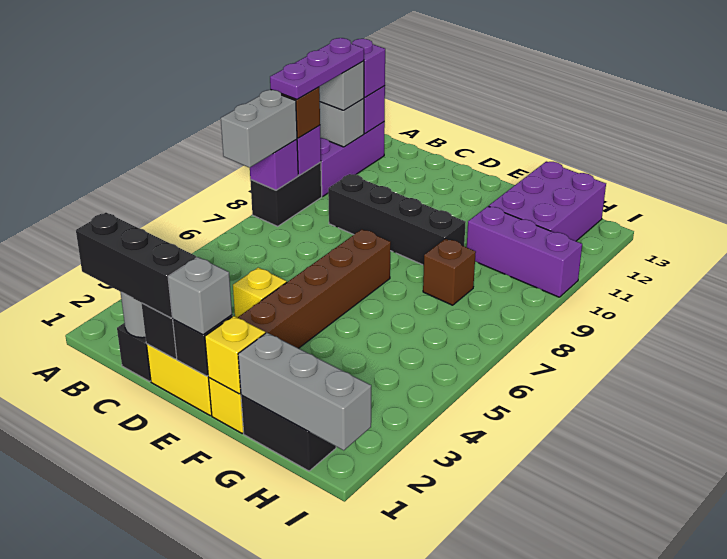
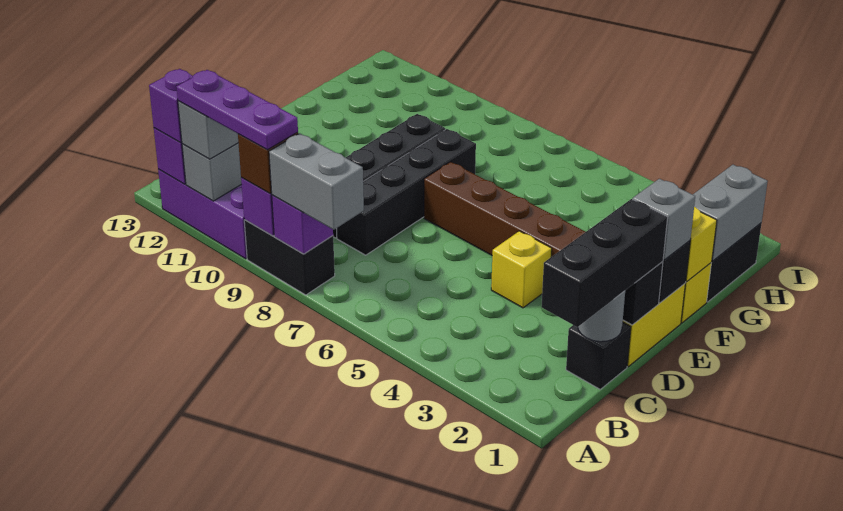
none -> black 1x4 brick [337,129,476,255]
grey 1x3 brick [238,333,371,450] -> grey 1x2 brick [693,165,768,261]
brown 1x1 brick [423,239,476,305] -> none
purple 1x3 brick [467,206,582,297] -> none
purple 2x3 brick [489,161,606,241] -> none

